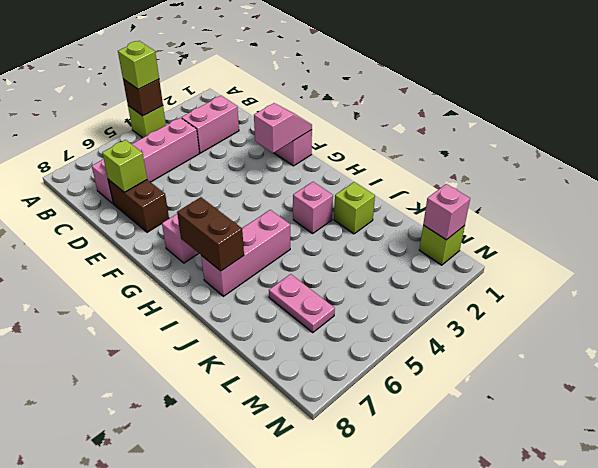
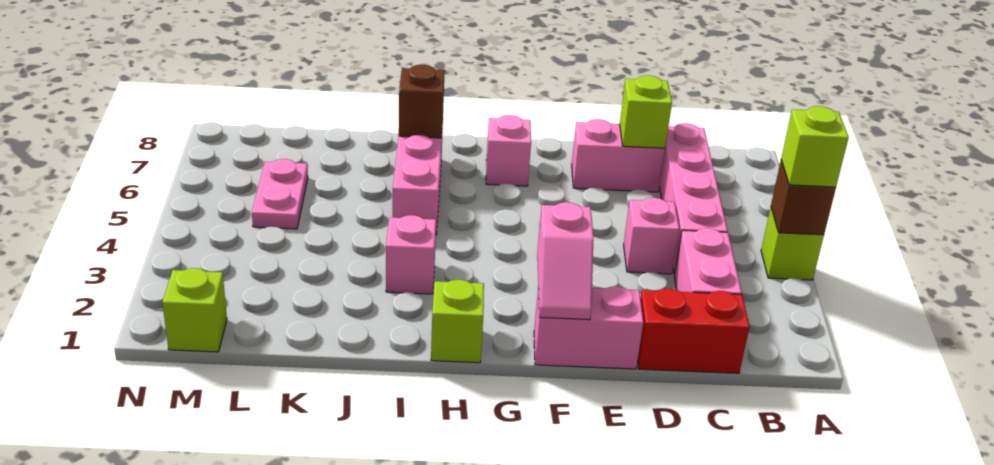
none -> red 1x2 brick [638,289,749,373]
brown 1x2 brick [108,180,169,232] -> pink 1x2 brick [572,119,665,192]
brown 1x2 brick [177,197,244,271] -> brown 1x1 brick [399,65,445,138]
lime 1x1 brick [334,182,375,234] -> lime 1x1 brick moved to [431,280,484,363]
pink 1x2 plate [269,274,335,332] -> pink 1x2 plate turned to [252,159,308,229]
pink 1x1 brick [423,184,470,240] -> pink 1x1 brick moved to [624,198,679,274]

